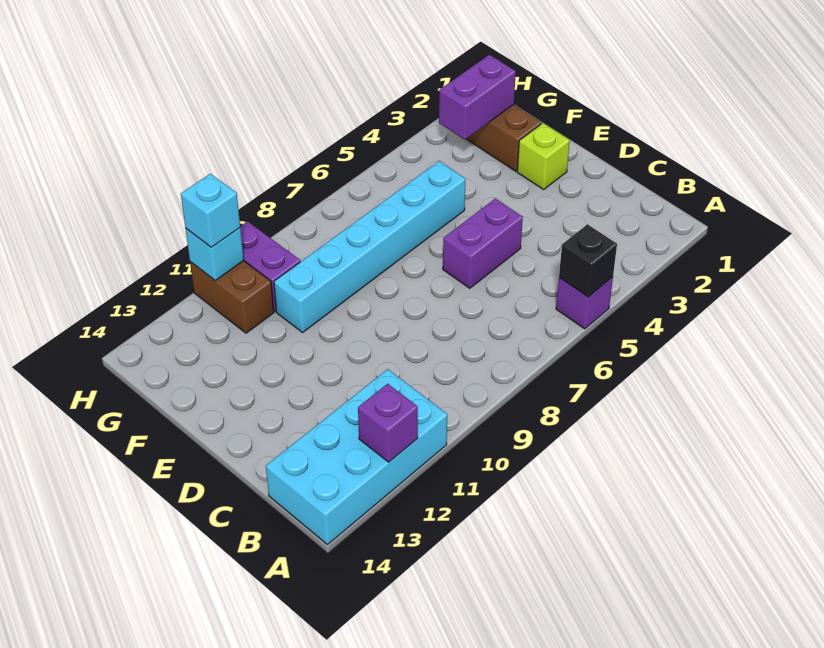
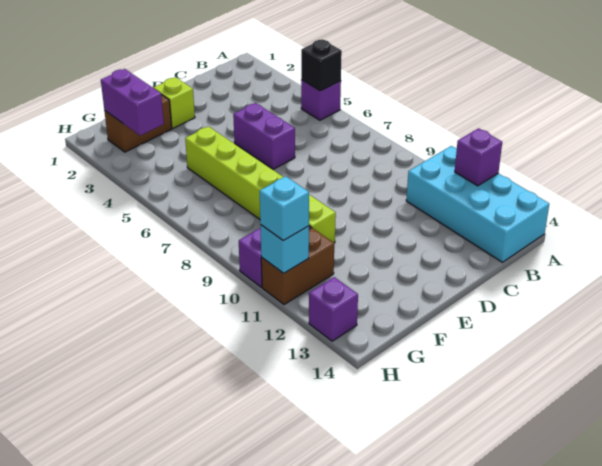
cyan 1x6 brick [274,161,466,332] -> lime 1x6 brick [185,126,336,243]
none -> purple 1x1 brick [309,277,358,341]

